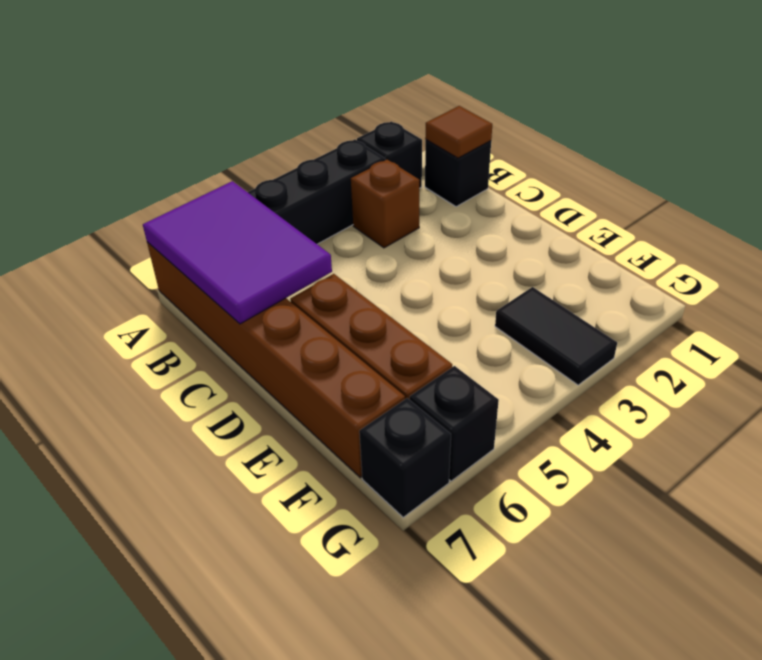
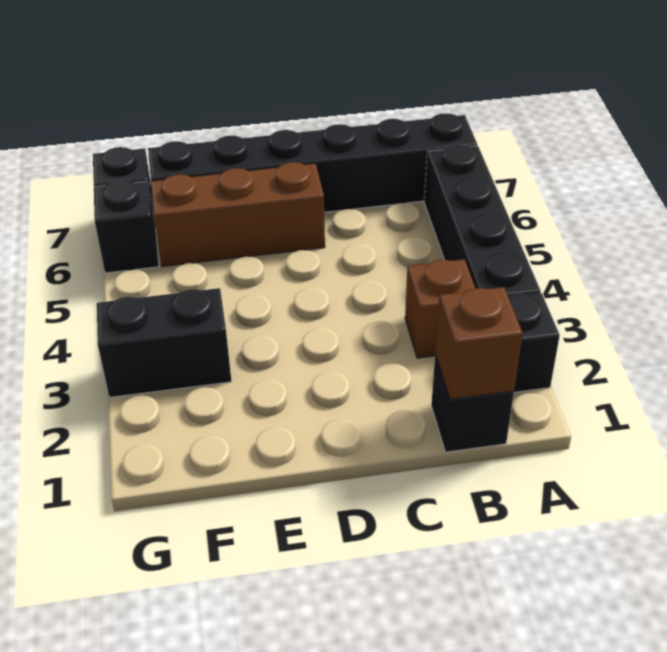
purple 2x3 tile [143,181,332,324] -> none
brown 1x6 brick [147,242,405,477] -> black 1x6 brick [148,113,477,212]
brown 1x1 tile [425,106,492,158] -> brown 1x1 brick [435,287,523,399]
black 1x2 tile [495,287,617,385] -> black 1x2 brick [97,288,232,397]

